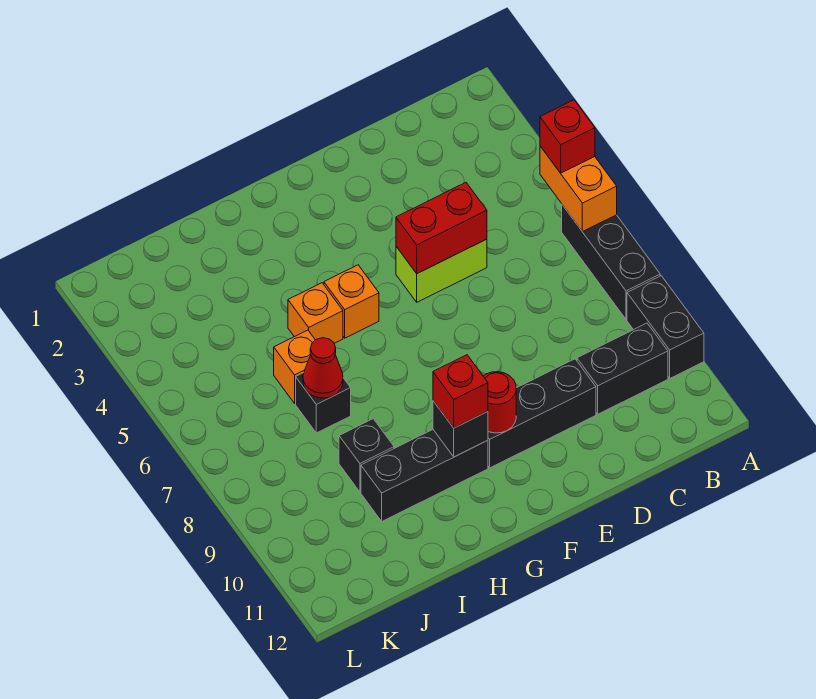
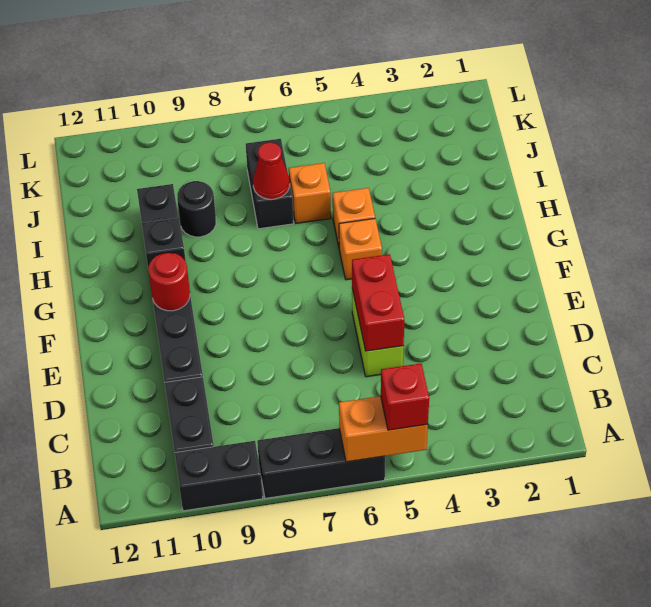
red 1x1 brick [433,355,488,428] -> none
black 1x1 brick [296,373,351,433] -> black 1x2 brick [246,139,294,229]
black 1x1 brick [339,419,394,492] -> black 1x1 round brick [177,181,216,237]

